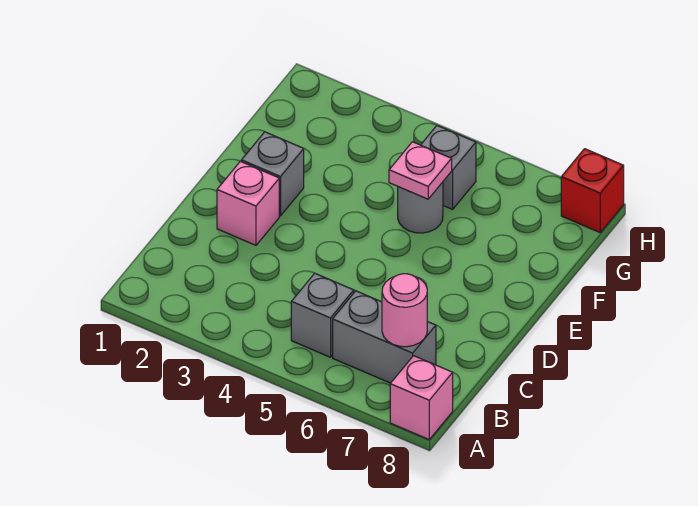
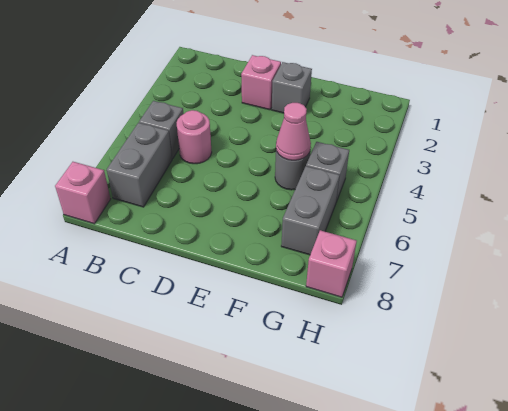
pink 1x1 round brick [382,274,427,347] -> pink 1x1 round brick moved to [177,110,212,164]
pink 1x1 plate [389,142,452,199] -> pink 1x1 cone [276,103,311,160]
none -> grey 1x2 brick [281,166,340,255]
red 1x1 brick [561,149,624,232] -> pink 1x1 brick [306,230,357,297]

